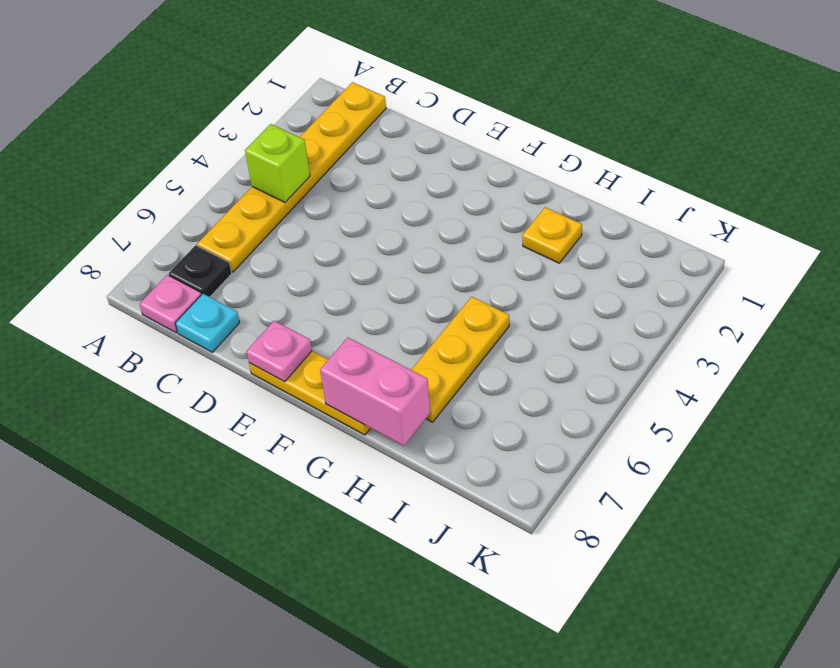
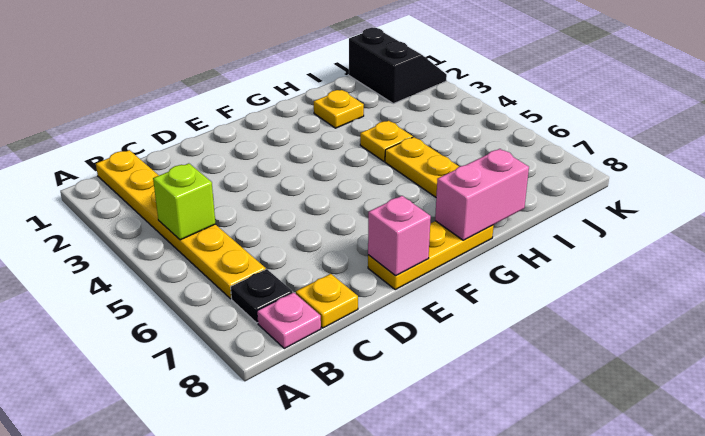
cyan 1x1 plate [175,294,240,352] -> yellow 1x1 plate [296,274,358,328]
pink 1x1 plate [246,321,312,382] -> pink 1x1 brick [368,196,431,275]
none -> yellow 1x1 plate [360,121,413,161]
none -> black 2x2 slope [349,28,447,104]

